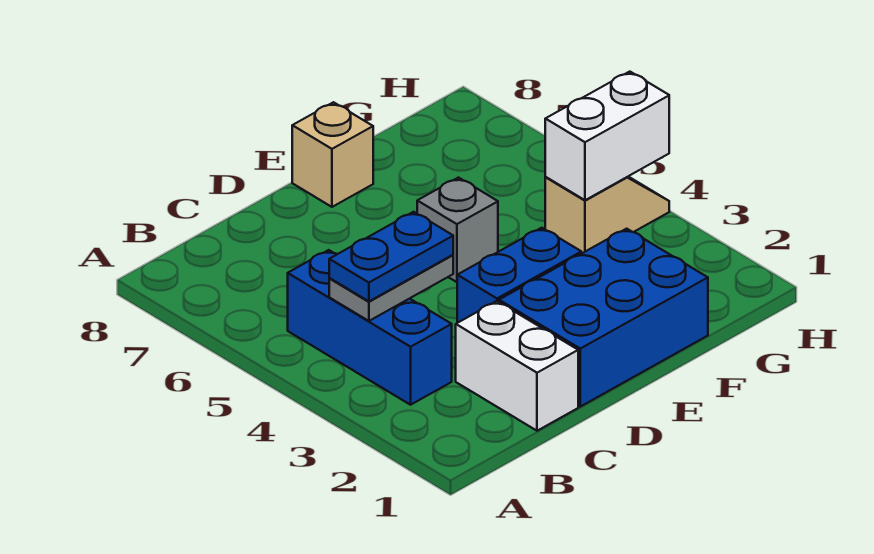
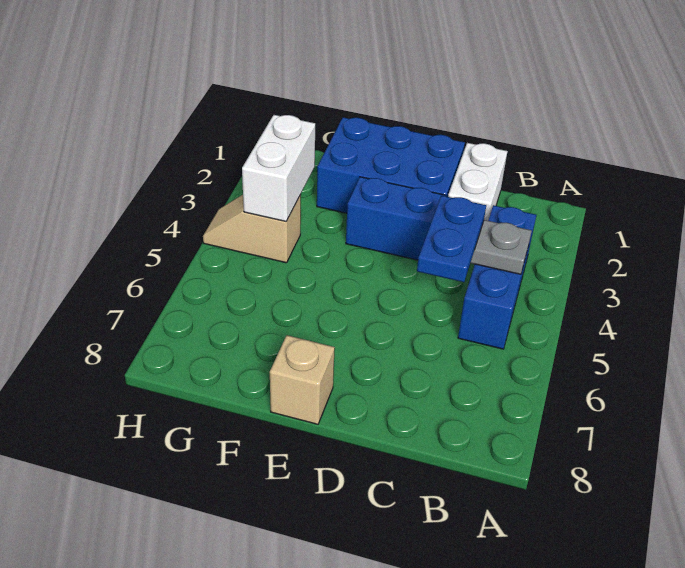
blue 1x2 plate [329,212,453,301] -> blue 1x2 plate turned to [417,196,486,282]
grey 1x1 brick [417,178,498,282] -> none
white 1x2 brick [545,72,669,200] -> white 1x2 brick turned to [242,115,315,221]

